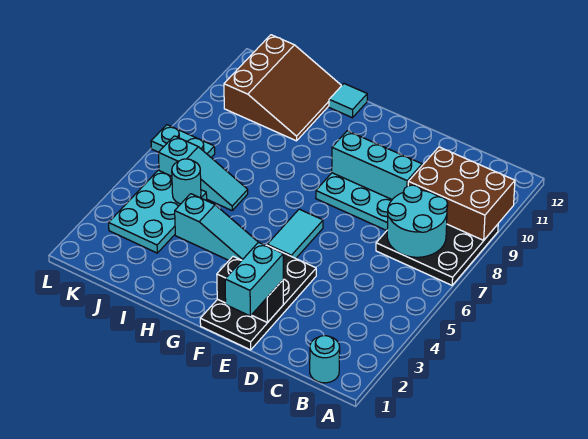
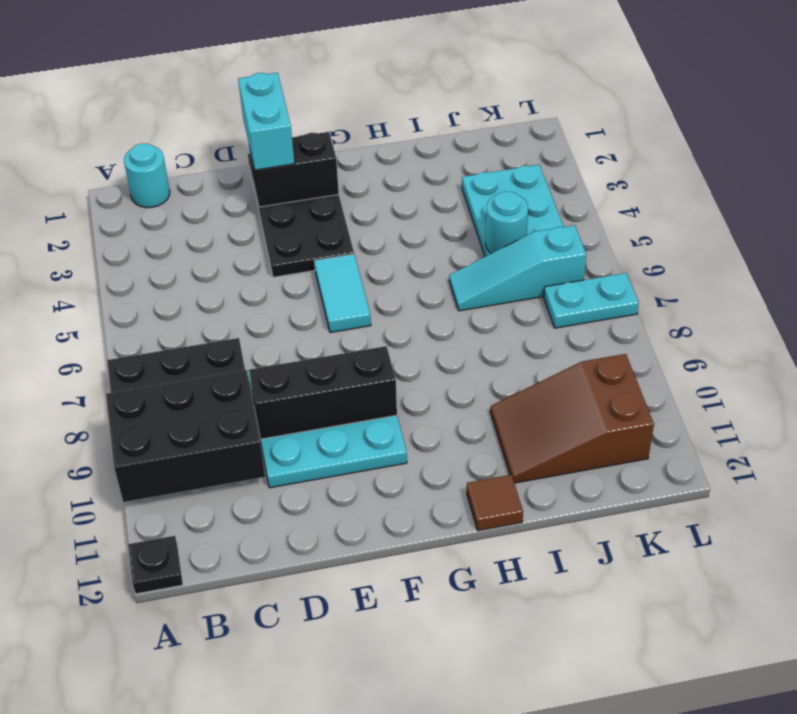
brown 2x3 brick [408,147,515,240] -> black 2x3 brick [106,370,265,502]
none -> black 1x1 plate [128,536,183,594]
cyan 2x2 round brick [387,185,448,257] -> none
cyan 1x3 brick [332,131,422,199] -> black 1x3 brick [249,346,397,439]
cyan 1x3 slope [175,194,258,260] -> none
cyan 1x1 tile [329,84,367,118] -> brown 1x1 tile [467,475,523,531]
brown 3x3 slope [224,35,342,141] -> brown 2x3 slope [490,354,654,483]

